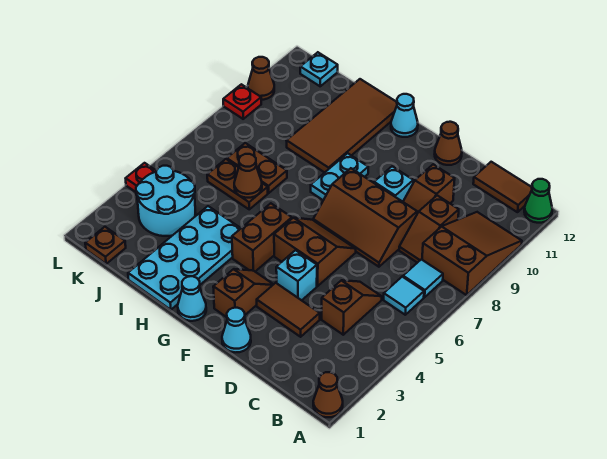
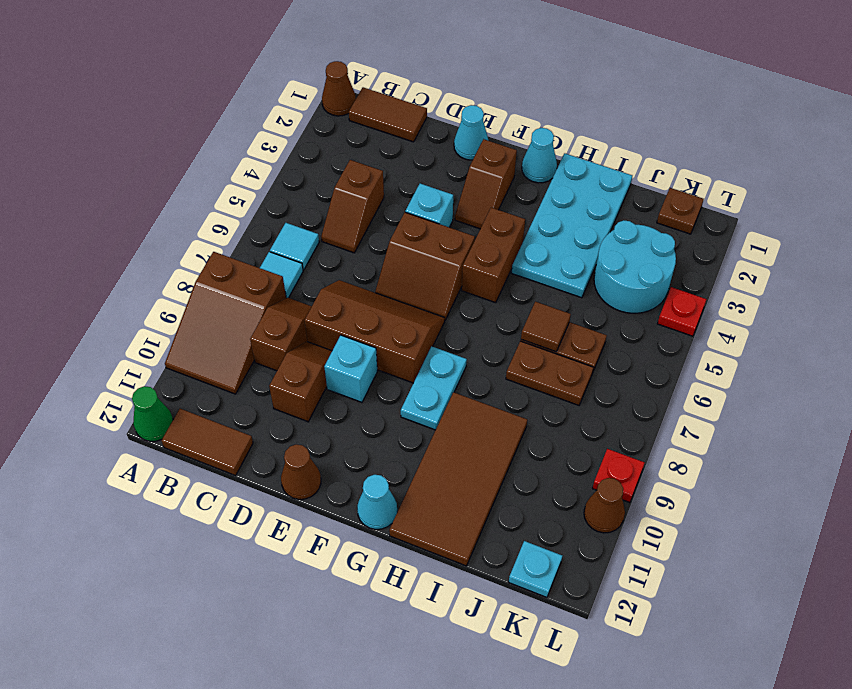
brown 1x2 tile [257,283,320,337] -> brown 1x2 tile moved to [349,87,427,142]
brown 1x1 cone [234,154,262,198] -> brown 1x1 tile [521,302,571,352]

